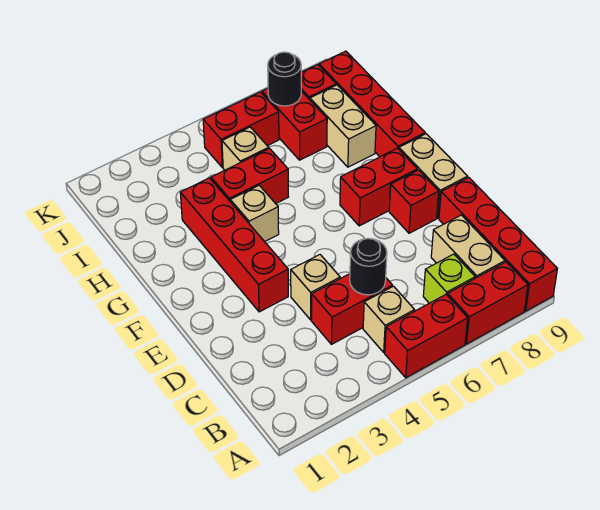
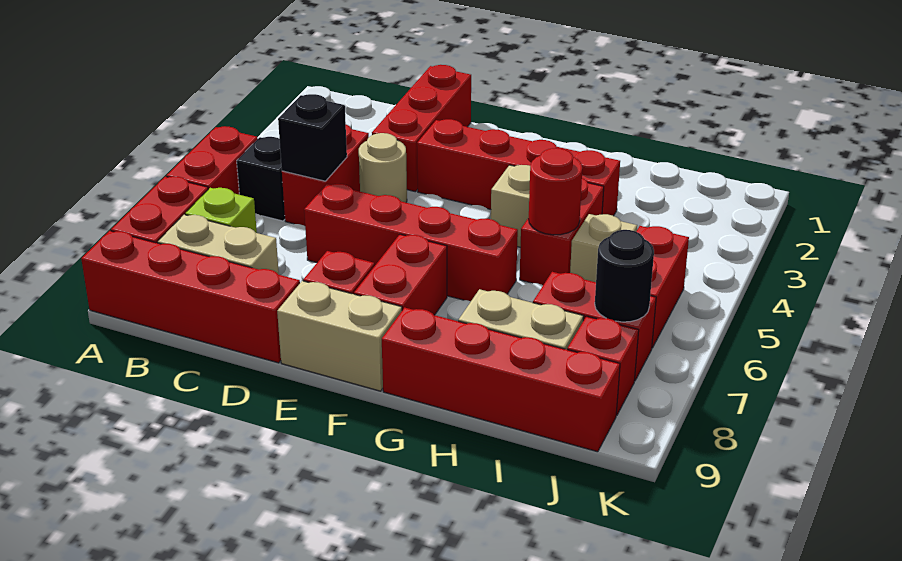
tan 1x1 brick [363,286,415,352] -> black 1x1 brick [237,137,285,221]
black 1x1 round brick [350,238,387,295] -> black 1x1 brick [278,94,347,181]
none -> red 1x3 brick [372,65,471,192]
tan 1x1 brick [291,255,340,320] -> tan 1x1 round brick [359,133,407,203]
none -> red 1x4 brick [304,184,518,301]
none -> red 1x1 round brick [529,148,582,235]

